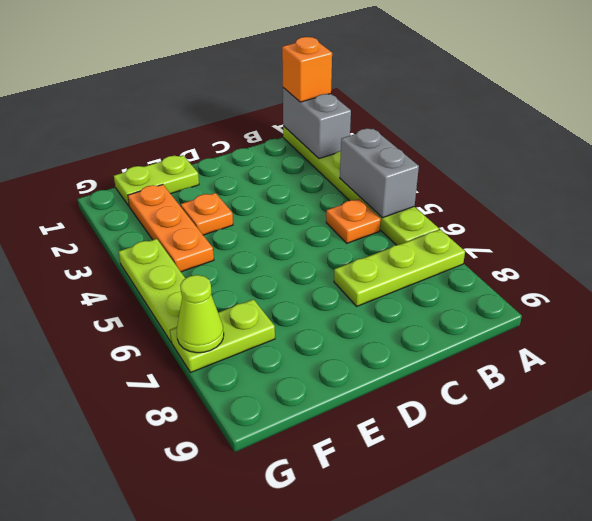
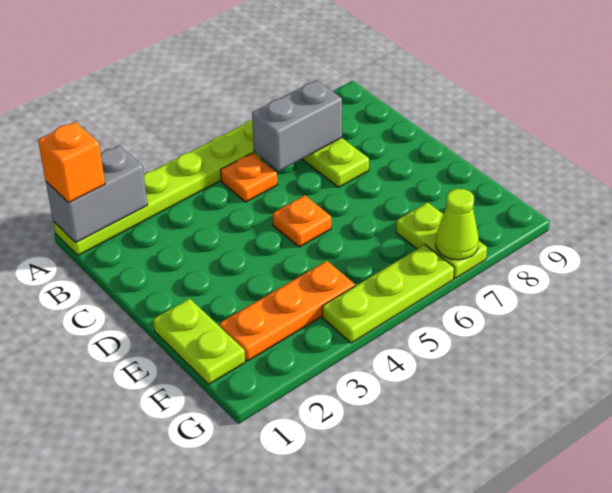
grey 1x2 brick [340,128,419,218] -> grey 1x2 brick moved to [252,80,342,171]
orange 1x1 plate [181,193,233,235] -> orange 1x1 plate moved to [273,196,331,247]

